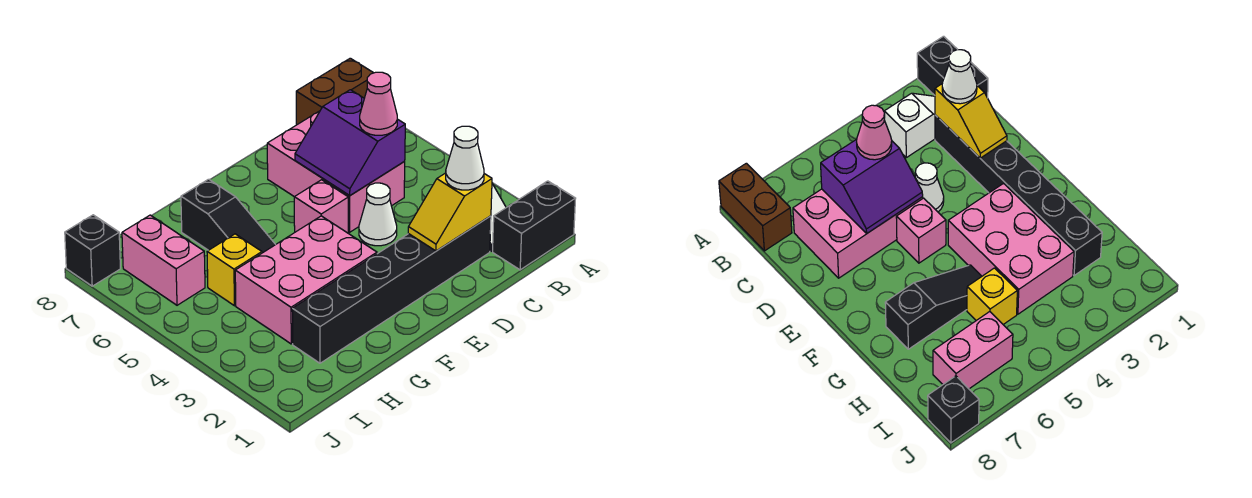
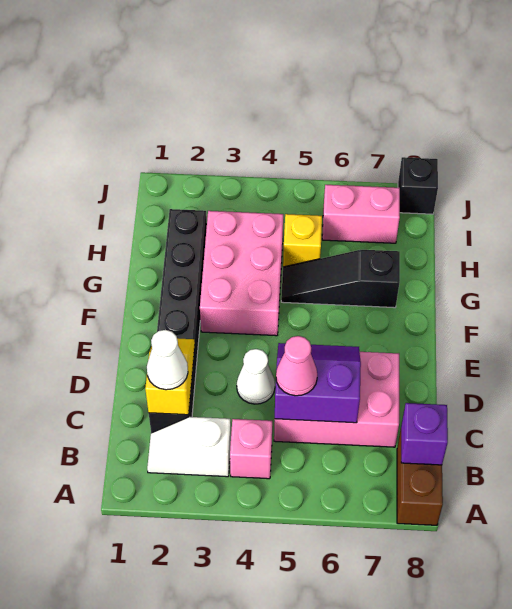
black 1x2 brick [493,181,576,270] -> none
none -> purple 1x1 brick [401,403,448,465]
pink 1x1 brick [294,180,348,233] -> pink 1x1 brick moved to [230,419,272,479]

